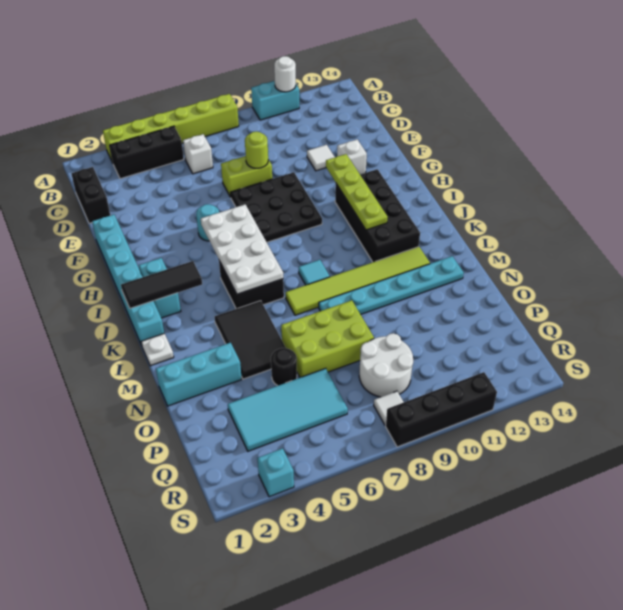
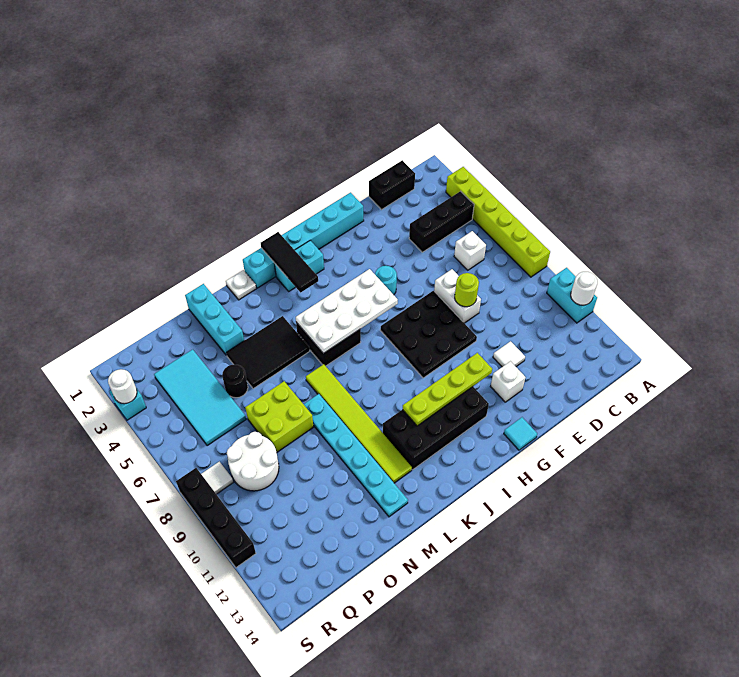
black 1x3 brick [110,126,184,179] -> black 1x3 brick turned to [409,191,474,252]
lime 1x2 brick [221,156,272,197] -> white 1x2 brick [434,269,481,323]
cyan 1x1 tile [299,260,330,285] -> cyan 1x1 tile moved to [504,417,537,450]
lime 2x3 brick [281,300,374,377] -> lime 2x2 brick [245,381,313,452]
none -> white 1x1 round brick [108,369,137,404]

